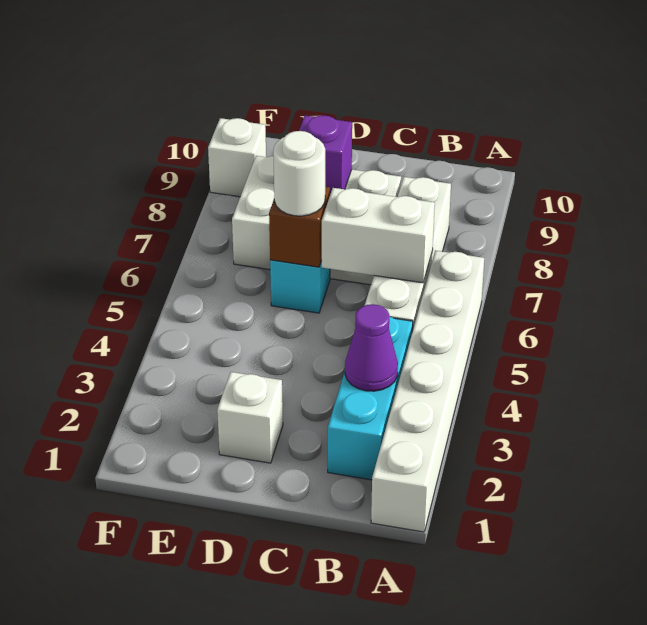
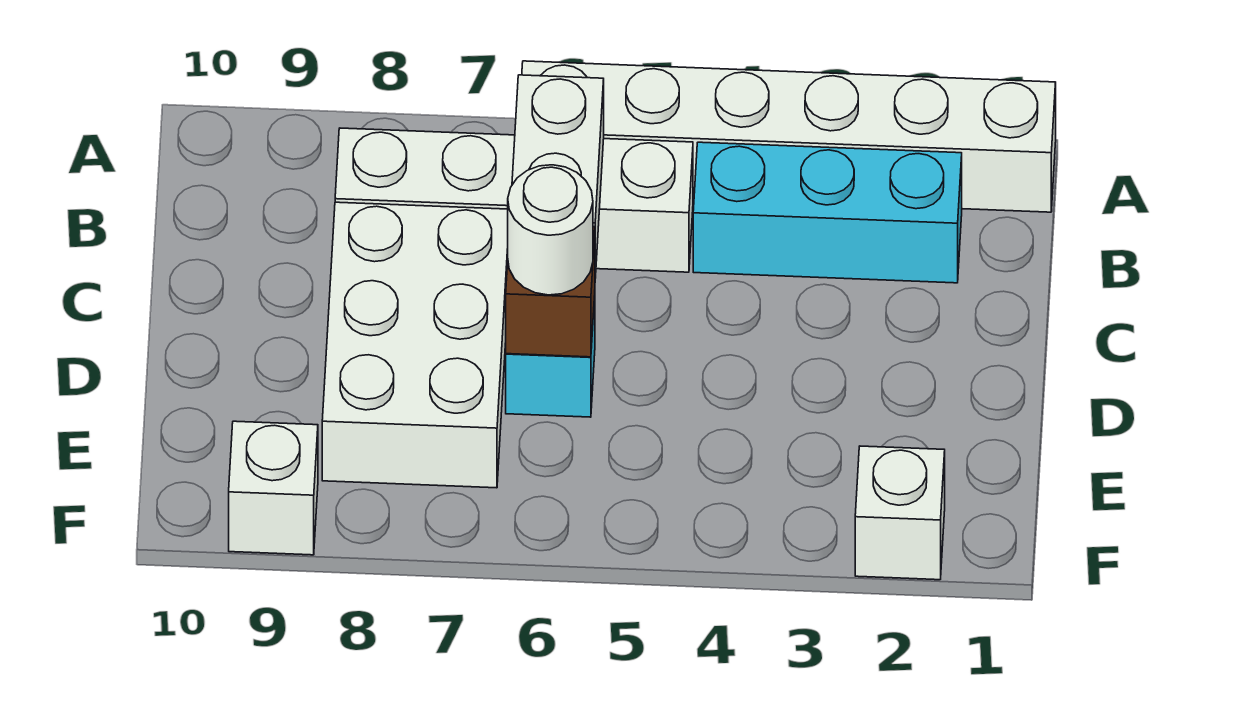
purple 1x1 cone [345,304,398,391] -> none
white 1x1 brick [217,372,283,463] -> white 1x1 brick moved to [855,446,945,580]
purple 1x1 brick [299,115,352,194] -> none

